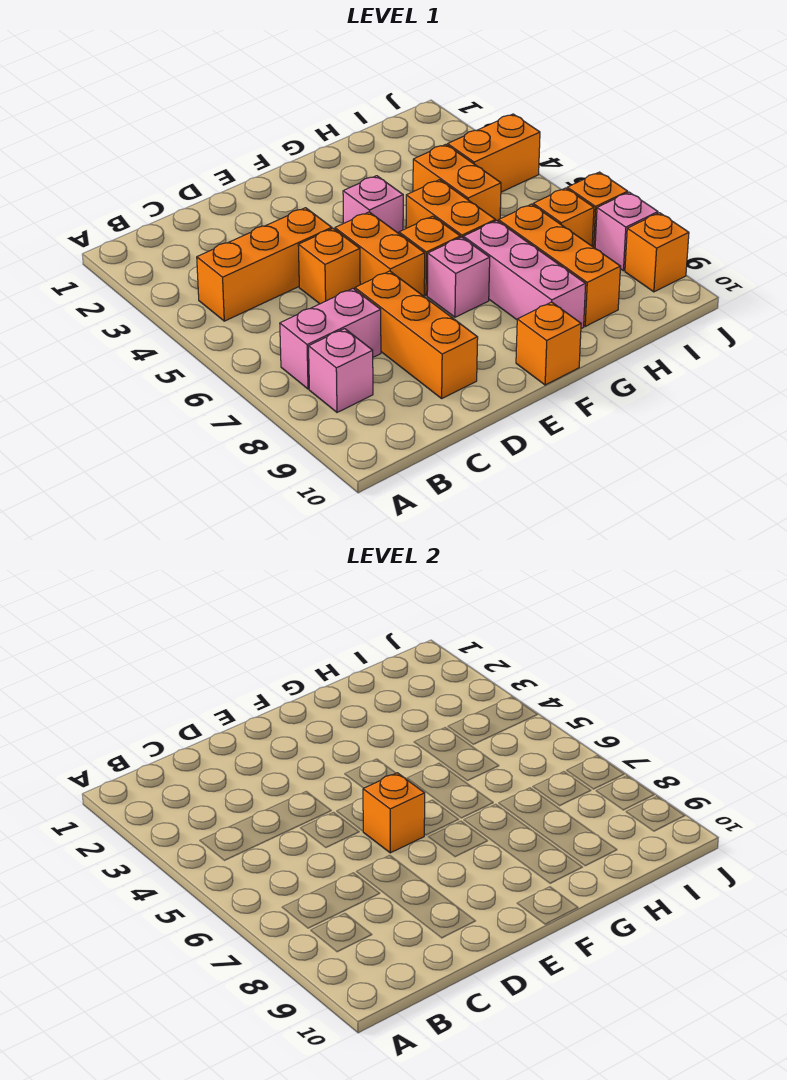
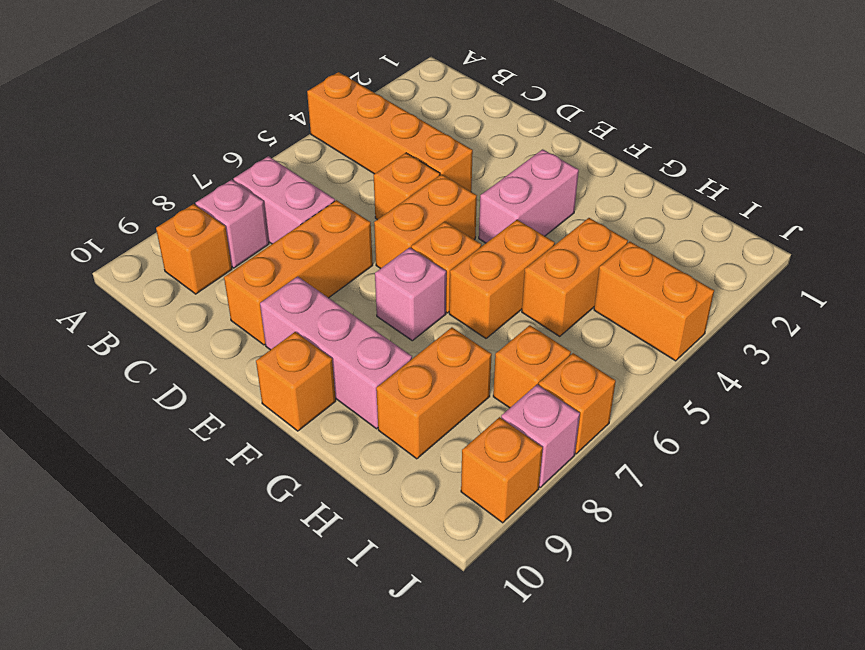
orange 1x3 brick [197,208,332,321] -> orange 1x4 brick [307,72,473,191]
orange 1x1 brick [363,773,425,853] -> orange 1x1 brick moved to [156,204,232,294]
pink 1x1 brick [343,176,403,234] -> pink 1x2 brick [479,149,579,243]
pink 1x3 brick [463,221,586,329] -> pink 1x3 brick turned to [260,276,412,429]
orange 1x3 brick [499,204,621,326] -> orange 1x2 brick [376,327,492,459]

